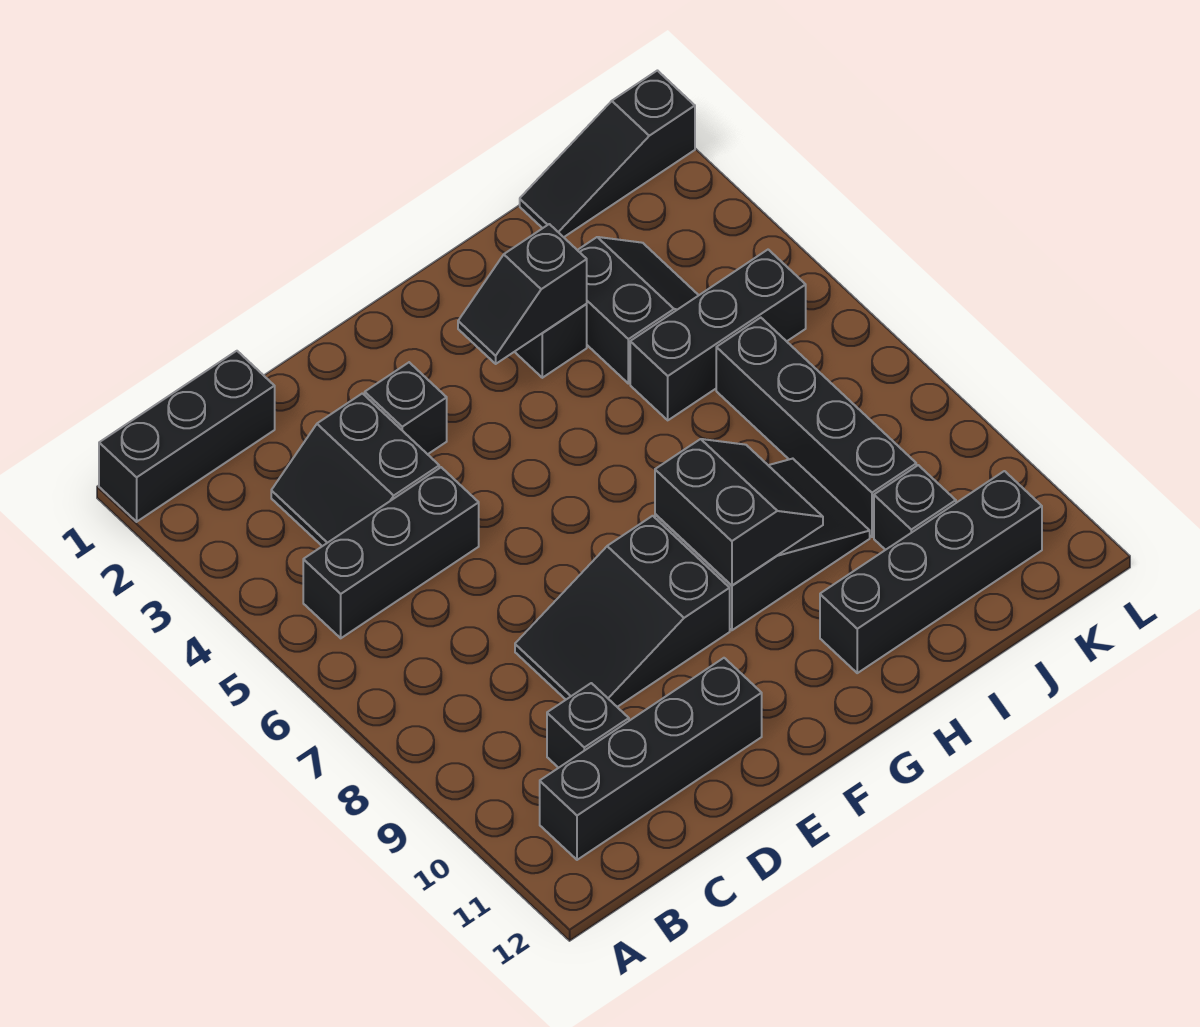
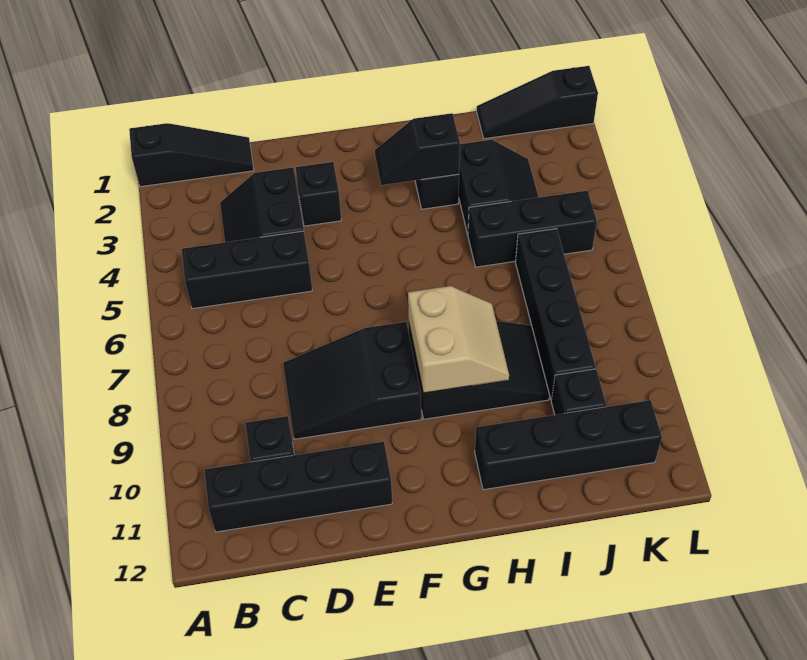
black 1x3 brick [99,351,275,522] -> black 1x3 slope [129,123,254,187]
black 2x2 slope [655,439,823,585] -> tan 2x2 slope [408,286,509,393]

